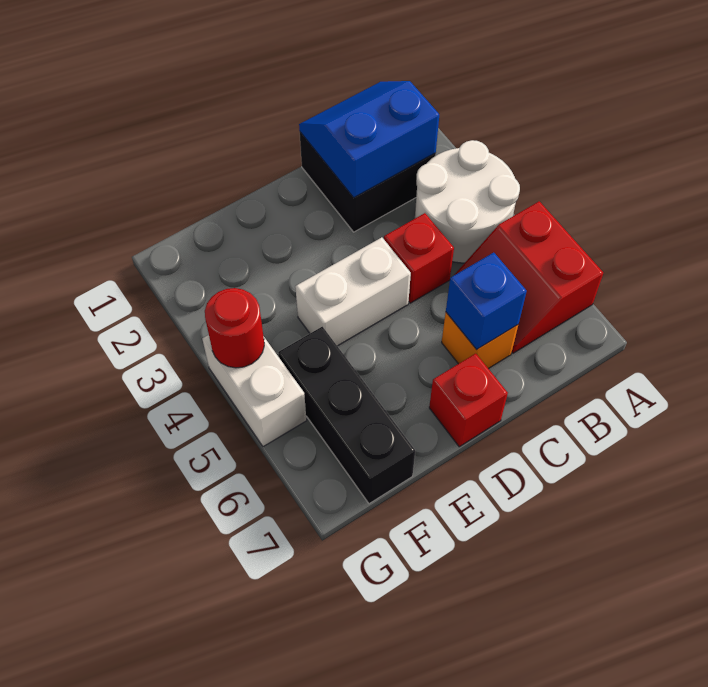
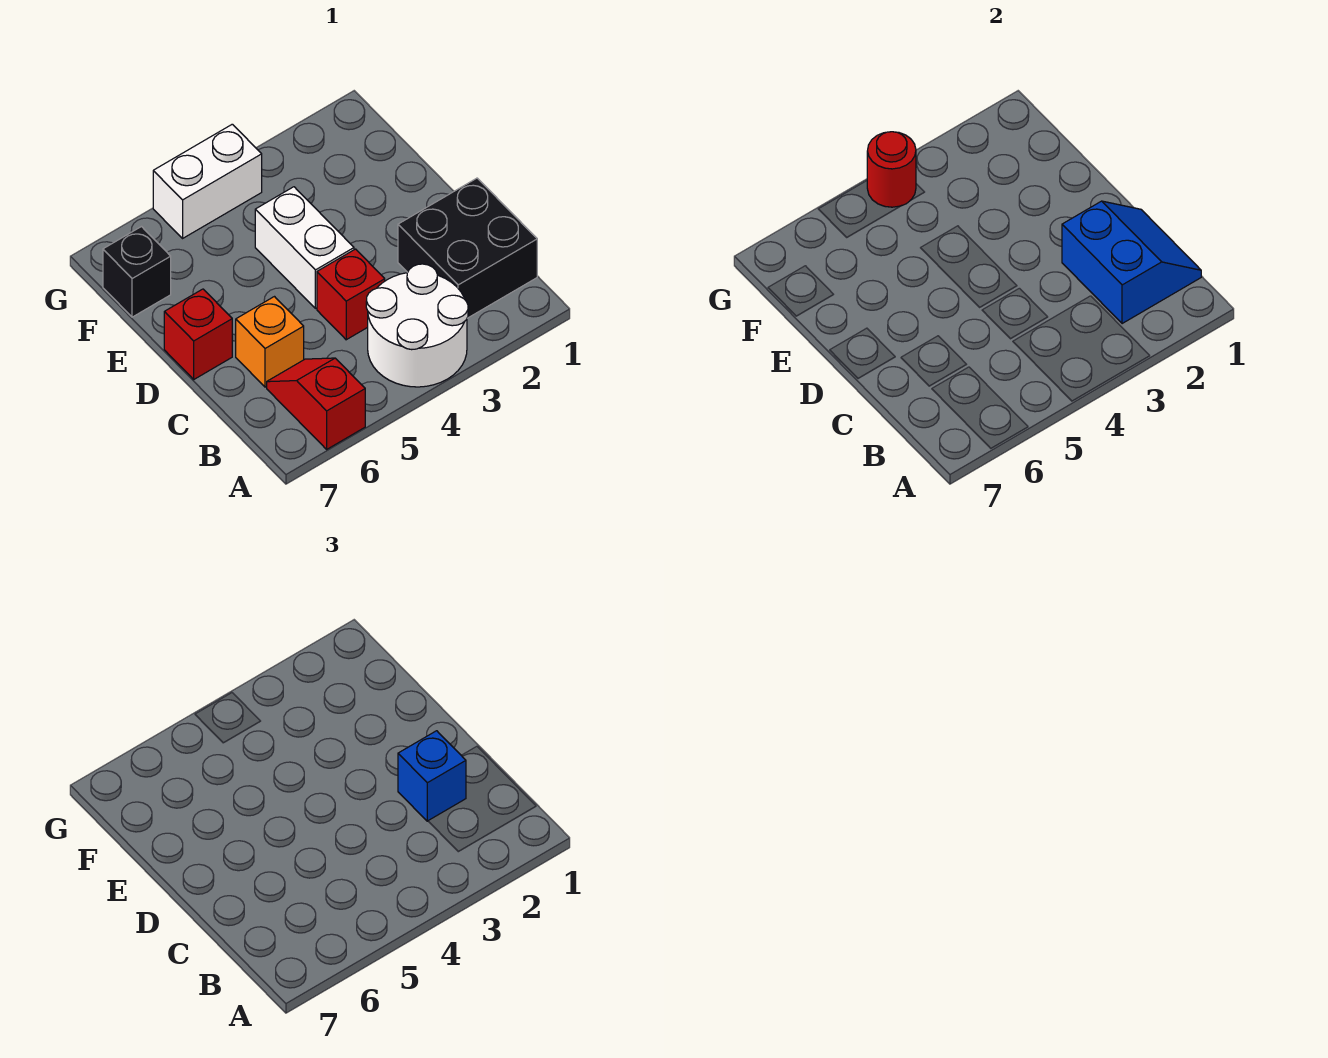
red 2x2 slope [454,201,603,353] -> red 1x2 slope [267,358,365,449]
blue 1x1 brick [446,253,527,350] -> blue 1x1 brick moved to [398,731,466,821]
black 1x3 brick [278,327,415,504] -> black 1x1 brick [103,227,171,317]

